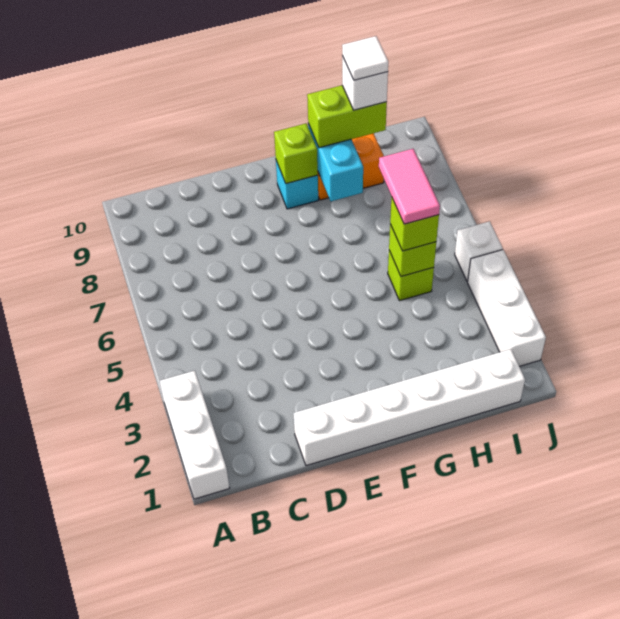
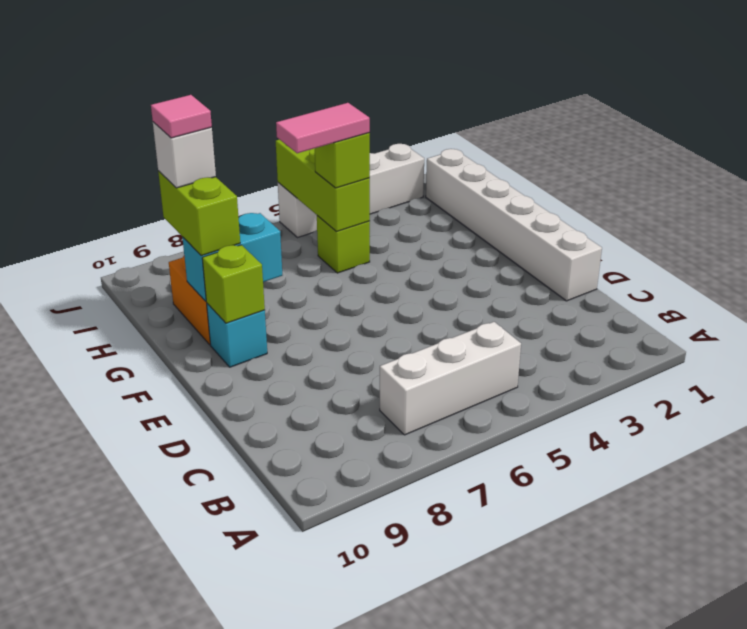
white 1x3 brick [160,371,230,499] -> white 1x3 brick moved to [380,322,521,435]
lime 1x1 brick [389,224,436,276] -> lime 1x3 brick [276,139,370,232]
white 1x1 tile [342,36,388,80] -> pink 1x1 tile [151,95,212,138]

